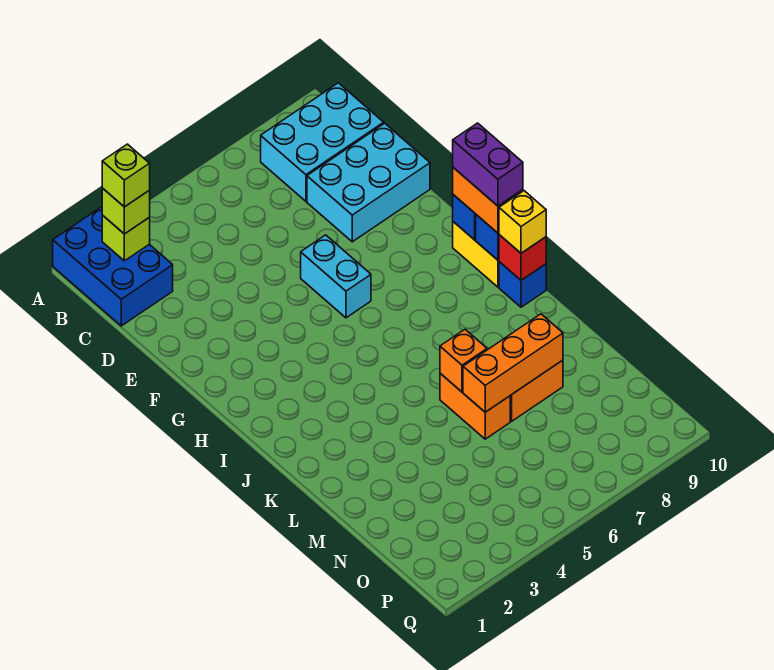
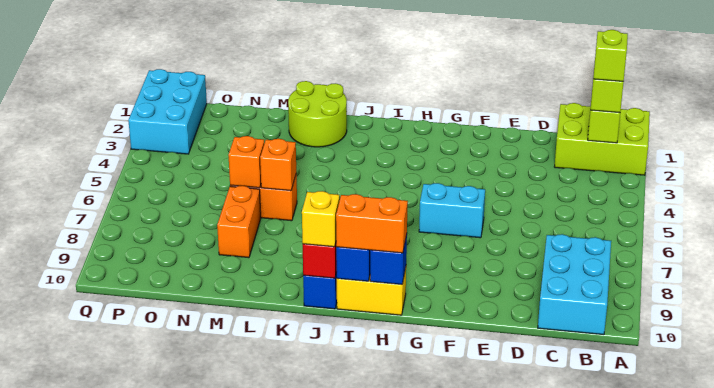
blue 2x3 brick [53,207,173,326] -> lime 2x3 brick [554,103,650,175]
cyan 2x3 brick [307,123,430,242] -> cyan 2x3 brick moved to [128,69,207,154]
purple 1x2 brick [453,123,523,206] -> none
none -> lime 2x2 round brick [288,81,347,147]
orange 1x3 brick [463,314,563,412] -> orange 1x1 brick [228,136,264,188]

